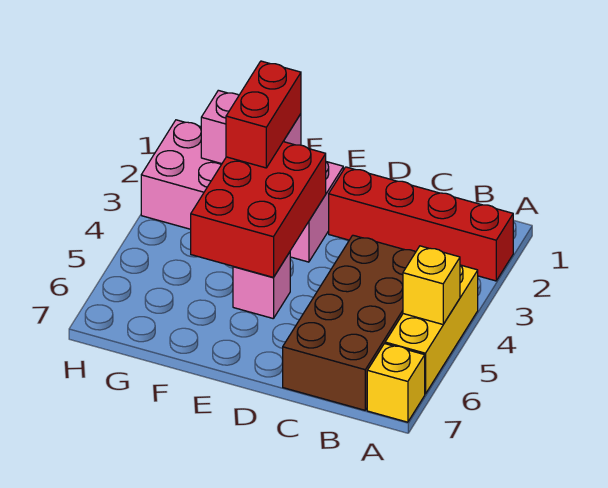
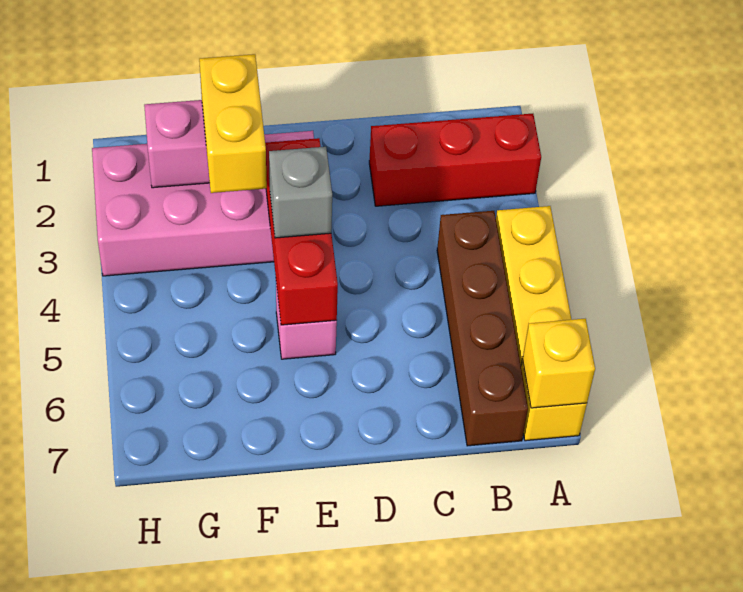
red 1x4 brick [329,167,513,281] -> red 1x3 brick [369,114,541,206]
yellow 1x1 brick [403,246,460,324] -> yellow 1x1 brick moved to [523,319,595,408]
brown 2x4 brick [283,235,416,410] -> brown 1x4 brick [437,211,528,446]
red 2x3 brick [191,142,326,277] -> red 1x3 brick [265,138,338,325]
none -> grey 1x1 brick [269,147,332,238]
red 1x2 brick [226,61,301,168] -> yellow 1x2 brick [199,54,267,193]

